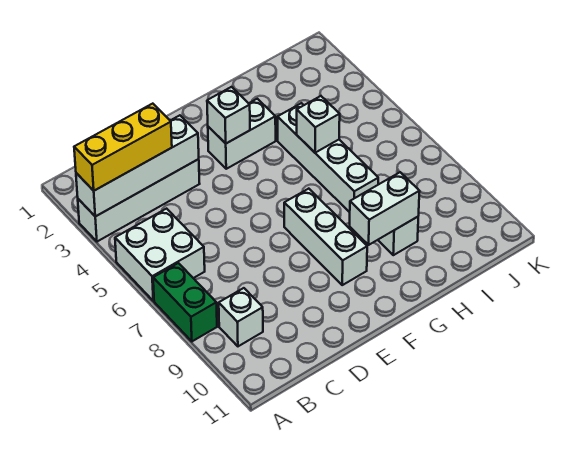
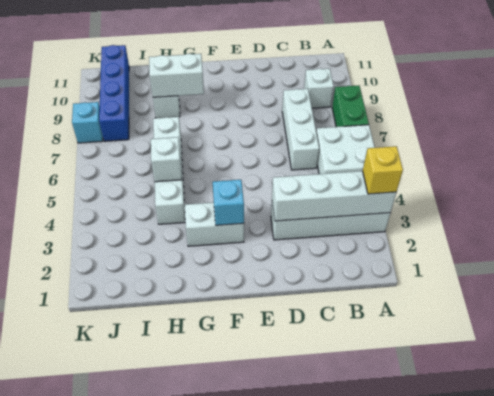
yellow 1x3 brick [74,104,172,191] -> yellow 1x1 brick [363,146,403,194]
white 1x1 brick [207,87,250,143] -> cyan 1x1 brick [213,180,244,225]
white 1x3 brick [284,189,367,285] -> white 1x3 brick moved to [282,89,319,170]
none -> blue 1x4 brick [99,45,129,141]
none -> cyan 1x1 brick [72,102,103,143]

